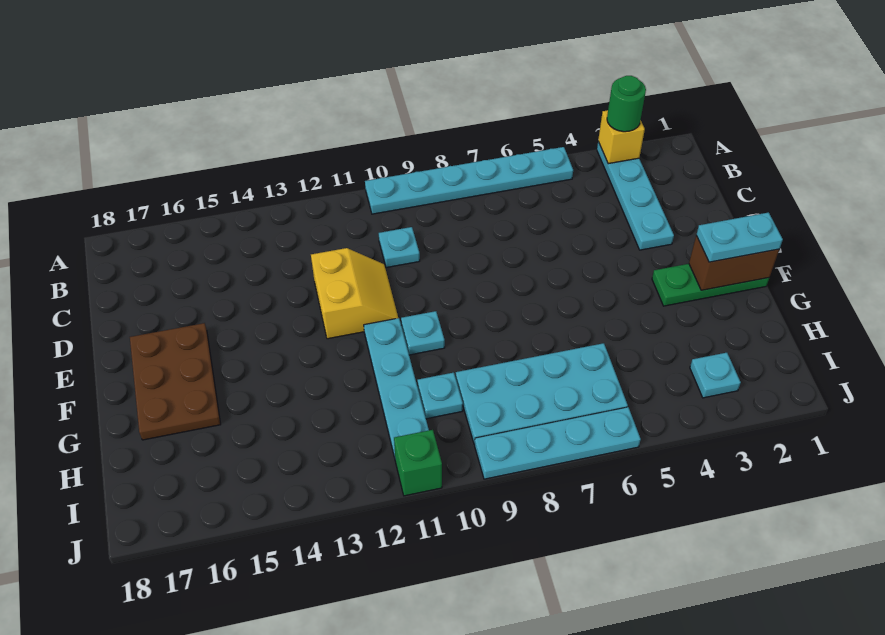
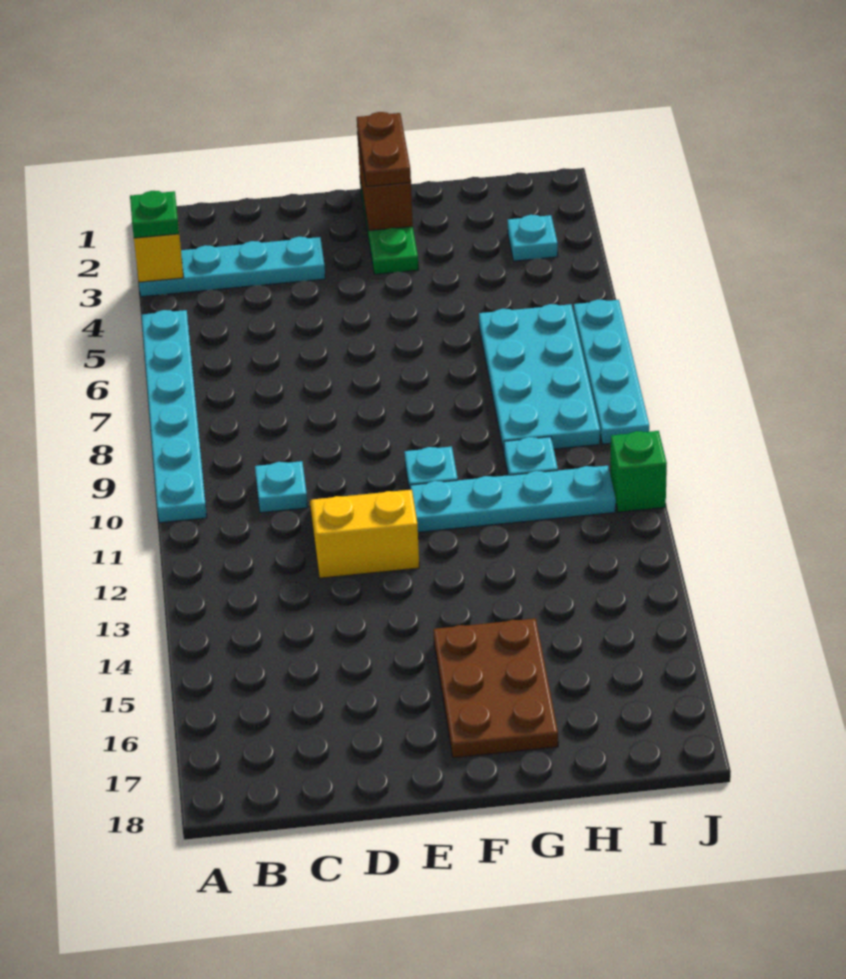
green 1x1 round brick [607,76,646,132] -> green 1x1 plate [130,191,179,238]
brown 2x3 plate [130,323,221,440] -> brown 2x3 plate turned to [434,618,558,758]
cyan 1x2 plate [696,212,783,262] -> brown 1x2 plate [357,112,411,187]

